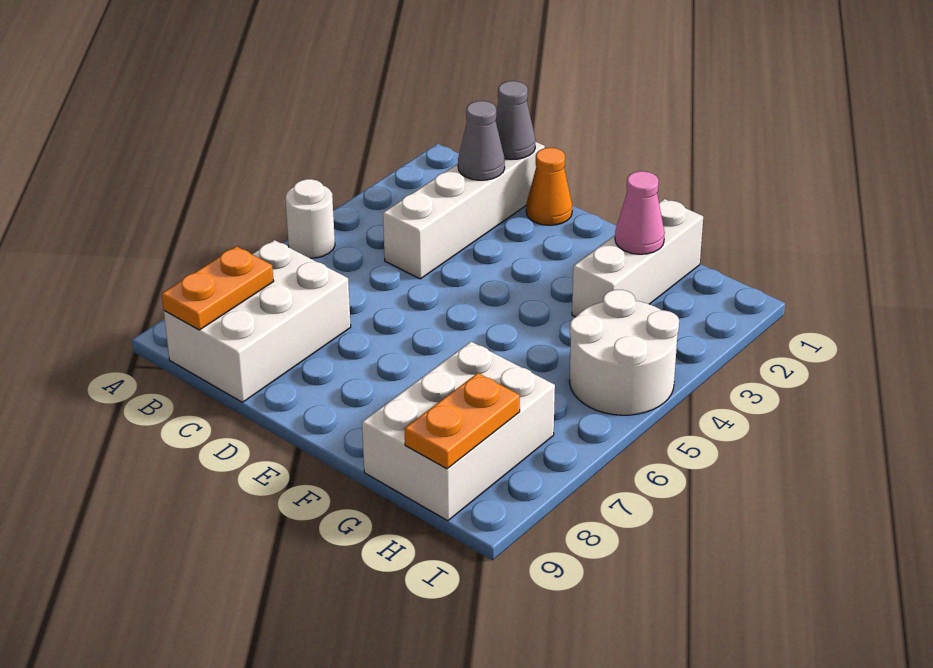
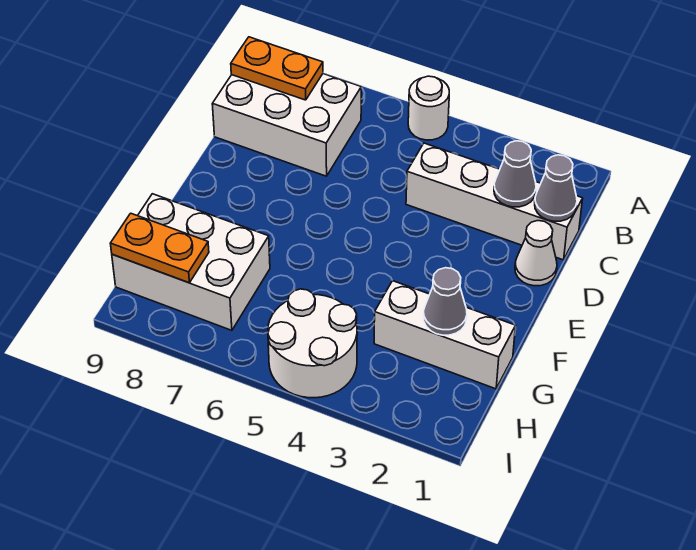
orange 1x1 cone [526,148,572,225] -> white 1x1 cone [515,221,557,286]
pink 1x1 cone [615,171,665,254] -> grey 1x1 cone [423,268,467,335]

